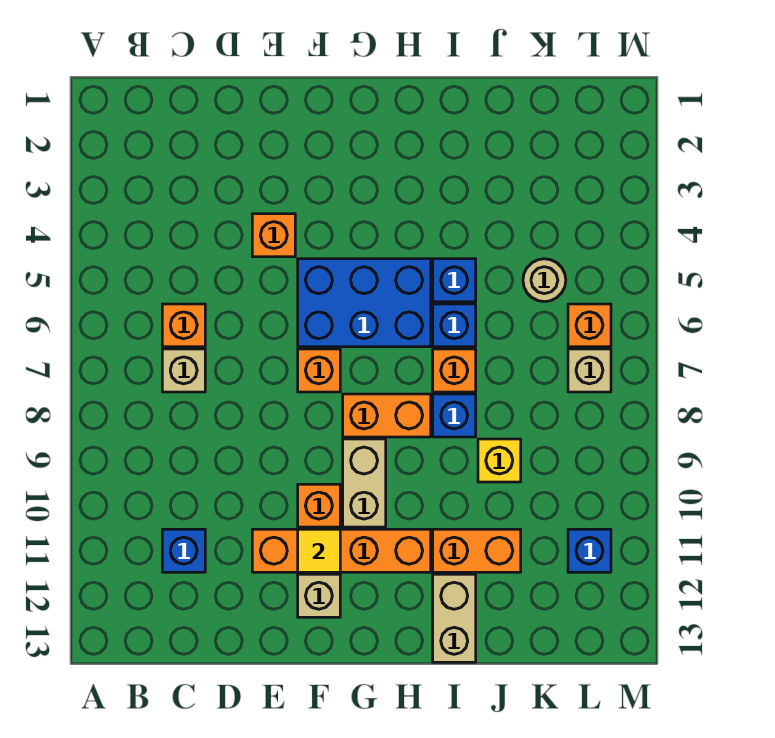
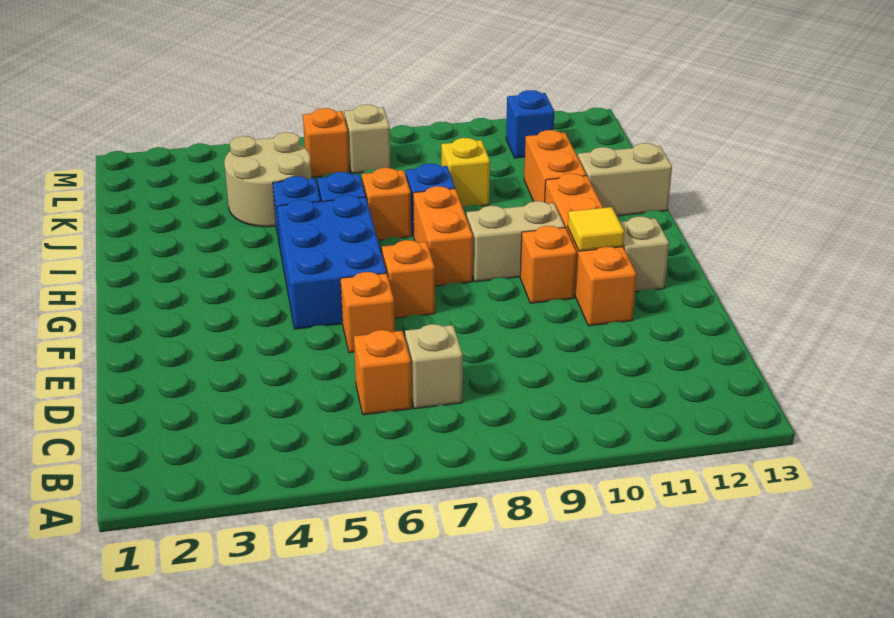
blue 1x1 brick [162,529,205,572] -> none
orange 1x1 brick [252,214,295,257] -> orange 1x1 brick moved to [340,272,395,353]
tan 1x1 round brick [523,259,566,302] -> tan 2x2 round brick [224,132,312,227]

